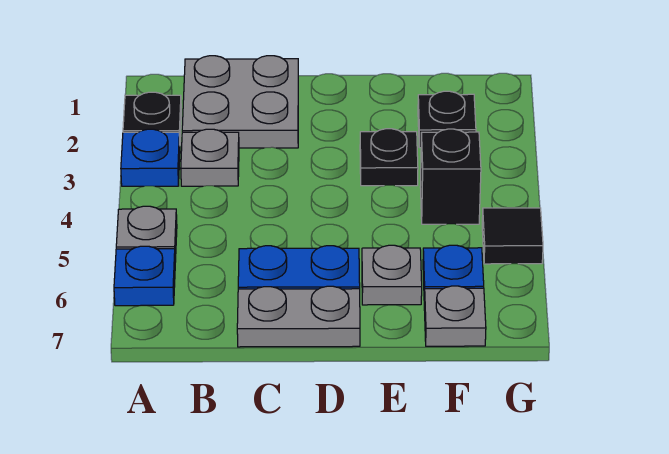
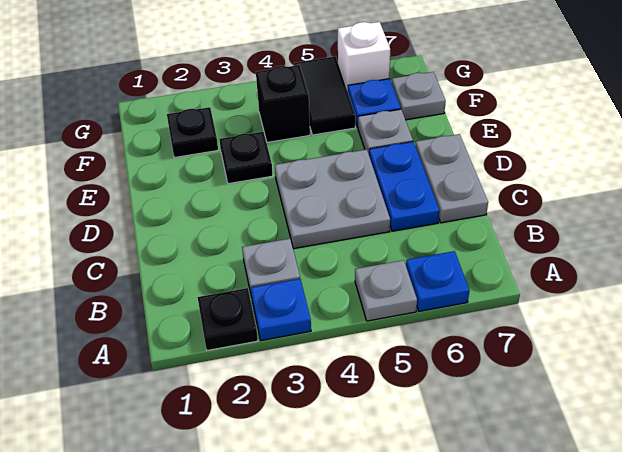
grey 2x2 plate [182,56,298,148] -> grey 2x2 plate moved to [275,149,390,249]
black 1x1 tile [482,208,543,264] -> black 1x2 tile [294,56,355,135]
none -> white 1x1 brick [338,22,390,91]

